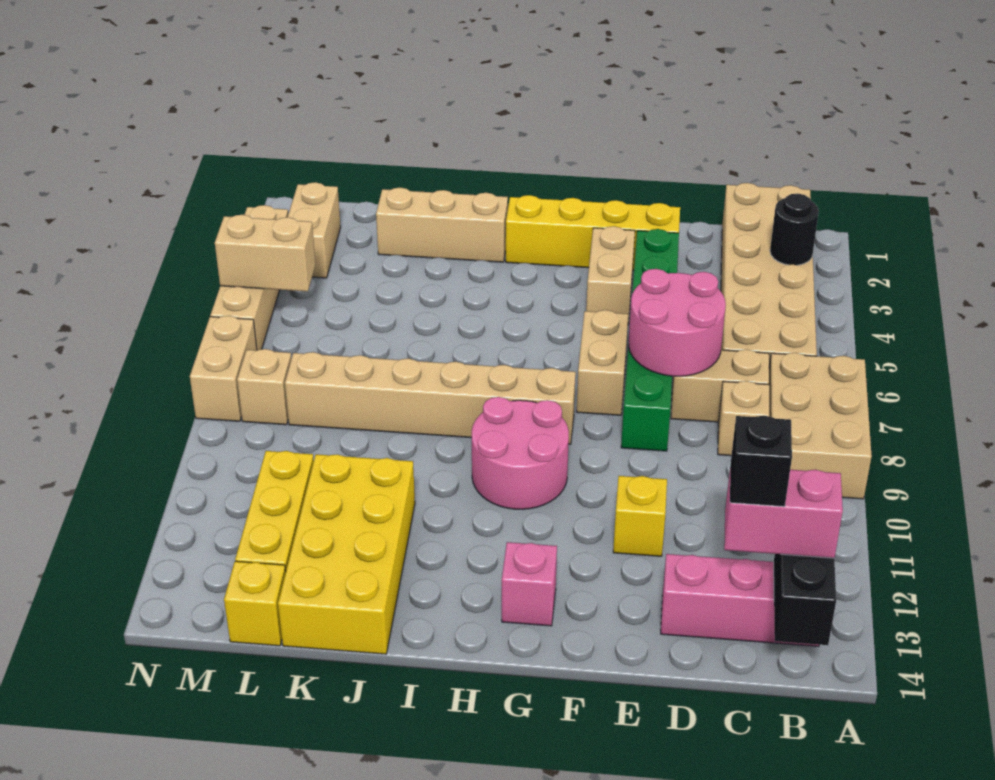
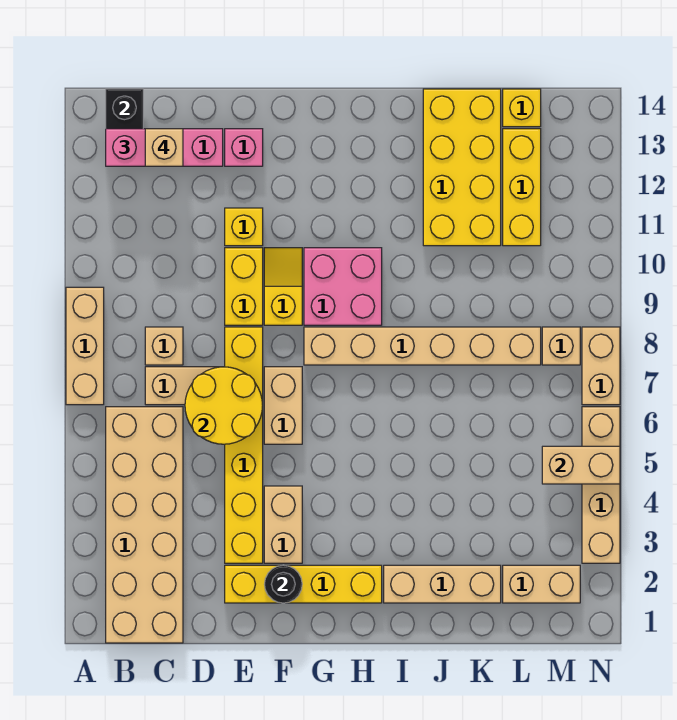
tan 2x3 brick [769,353,872,499] -> tan 1x3 brick [66,287,104,405]
black 1x1 round brick [770,194,819,265] -> black 1x1 round brick moved to [264,565,302,603]
black 1x1 brick [730,416,792,507] -> tan 1x1 brick [145,129,183,166]
pink 2x2 round brick [629,269,726,377] -> yellow 2x2 round brick [185,367,263,444]
green 1x6 brick [621,229,679,451] -> yellow 1x6 brick [225,327,263,563]
none -> yellow 1x2 brick [225,248,263,325]
none -> yellow 1x2 slope [264,248,302,325]
pink 2x2 round brick [472,397,569,509] -> pink 2x2 brick [304,248,382,325]
pink 1x1 brick [502,542,557,626] -> pink 1x1 brick moved to [225,129,263,166]
tan 1x2 brick [288,182,341,278] -> tan 1x2 brick turned to [503,565,580,603]

